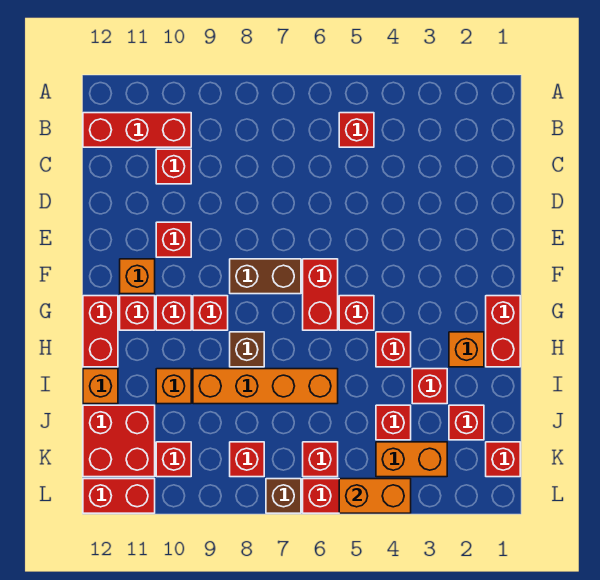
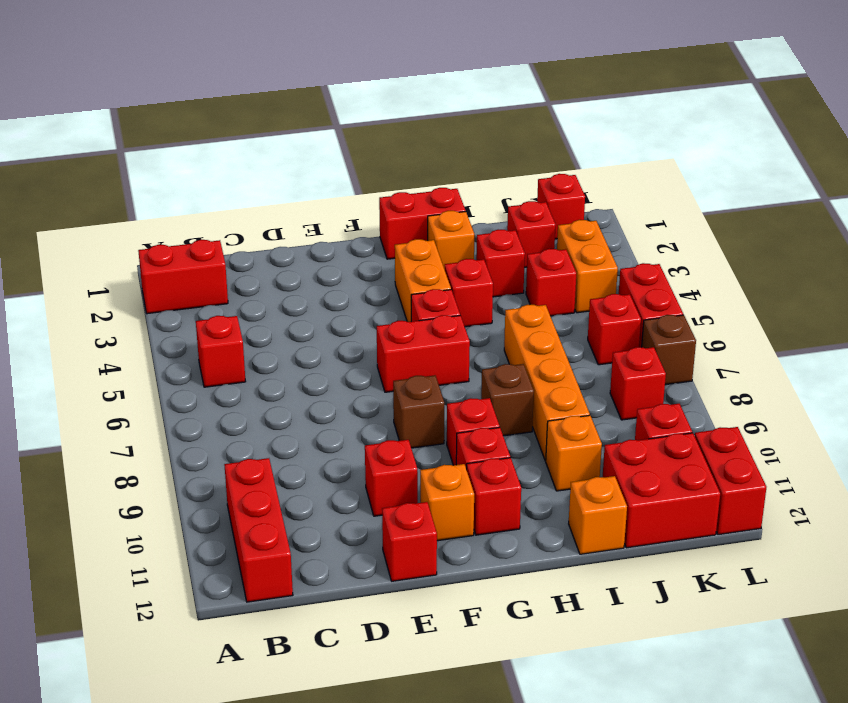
red 1x1 brick [156,149,191,184] -> red 1x1 brick moved to [382,502,437,581]
brown 1x2 brick [230,259,301,294] -> brown 1x1 brick [393,375,444,448]
red 1x2 brick [83,296,118,367] -> red 1x2 brick moved to [138,240,228,314]
orange 1x2 brick [339,479,411,513] -> orange 1x2 brick moved to [395,239,451,322]

